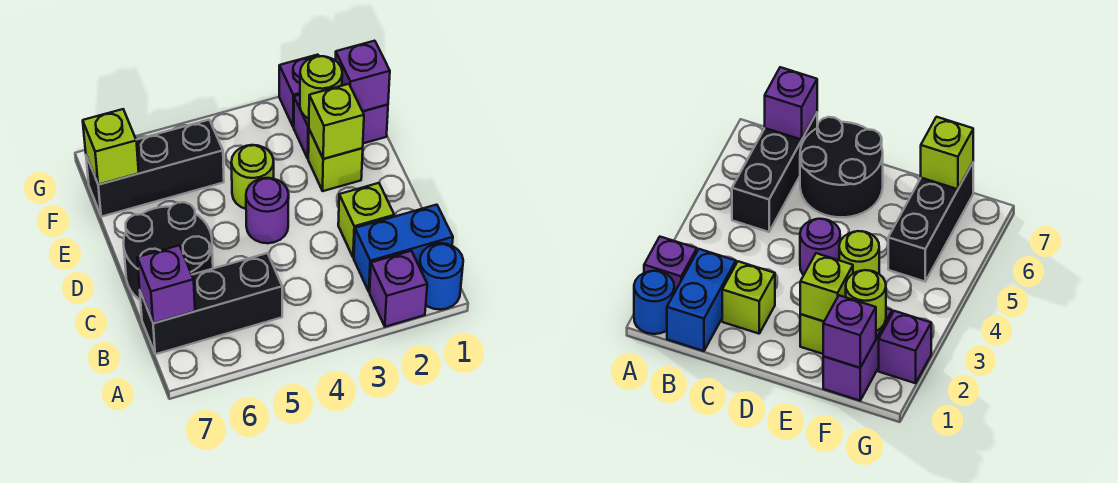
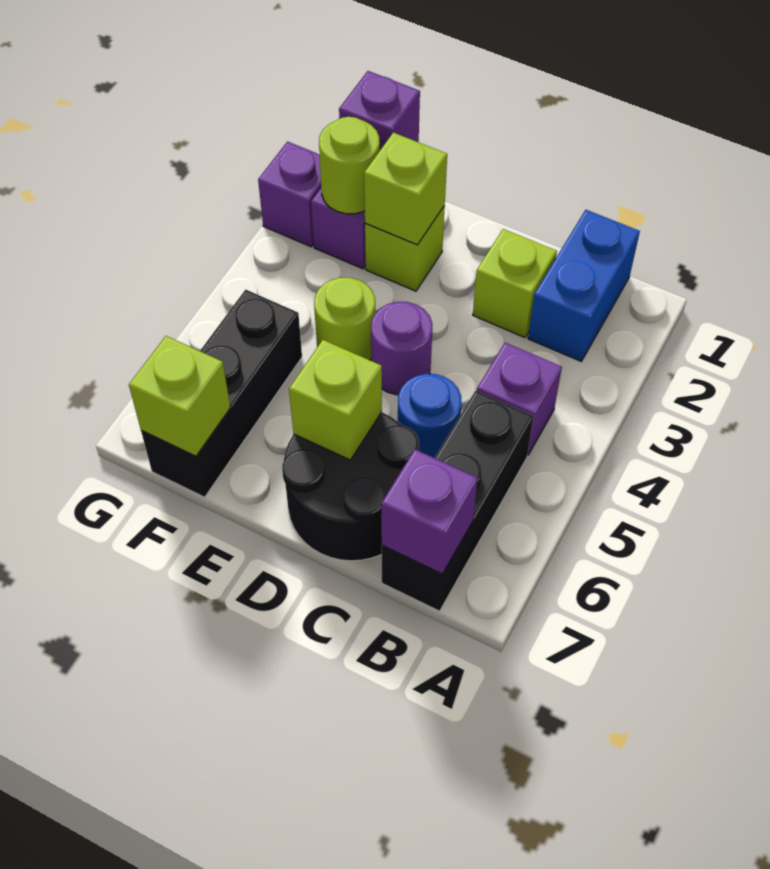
blue 1x1 round brick [420,243,463,310] -> blue 1x1 round brick moved to [398,374,461,458]
purple 1x1 brick [370,251,427,327] -> purple 1x1 brick moved to [477,343,562,455]
none -> lime 1x1 brick [289,340,382,460]

